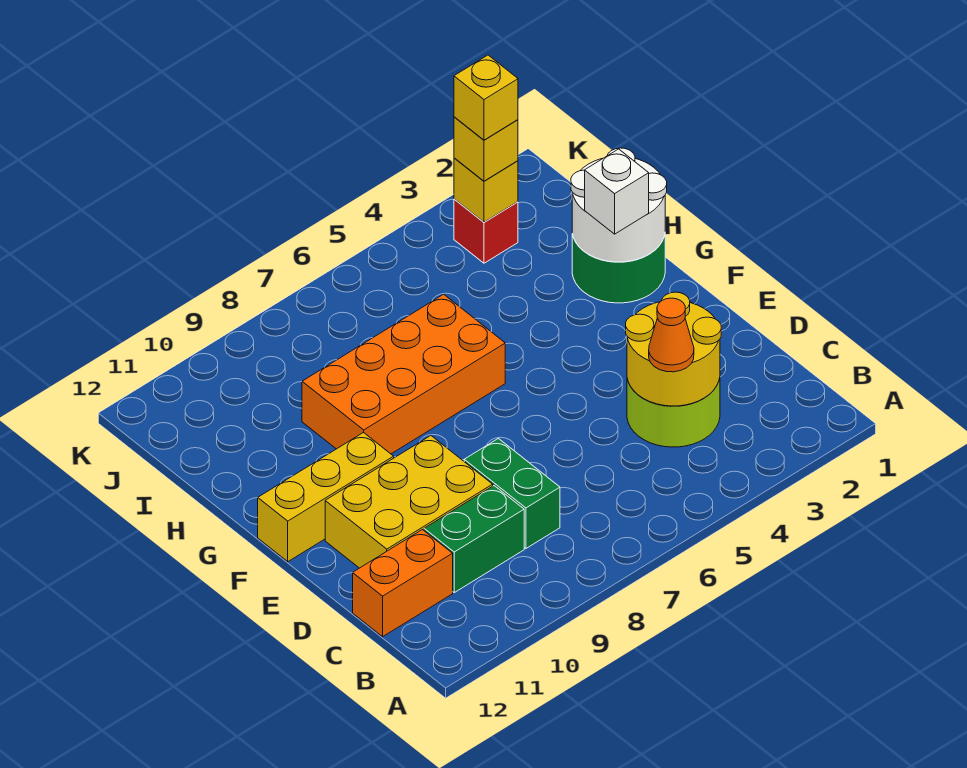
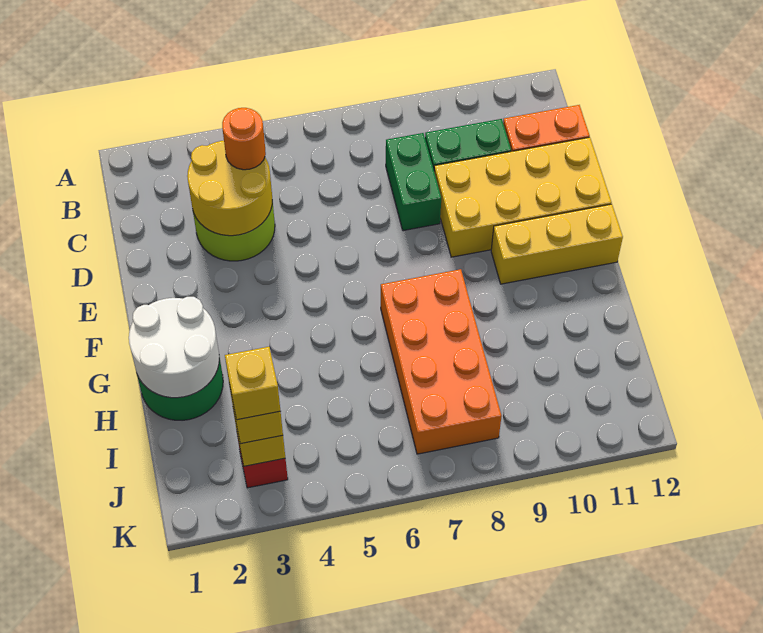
orange 1x1 cone [649,298,694,372] -> orange 1x1 round brick [222,108,266,170]
yellow 2x3 brick [325,436,493,568] -> yellow 2x4 brick [434,137,612,257]
white 1x1 brick [585,149,649,234] -> none
orange 2x4 brick [302,294,505,454] -> orange 2x4 brick turned to [381,269,502,454]

